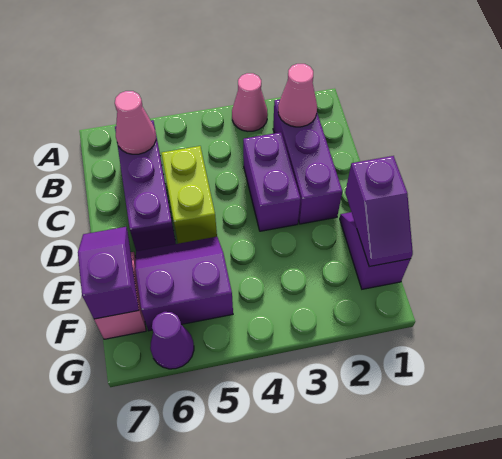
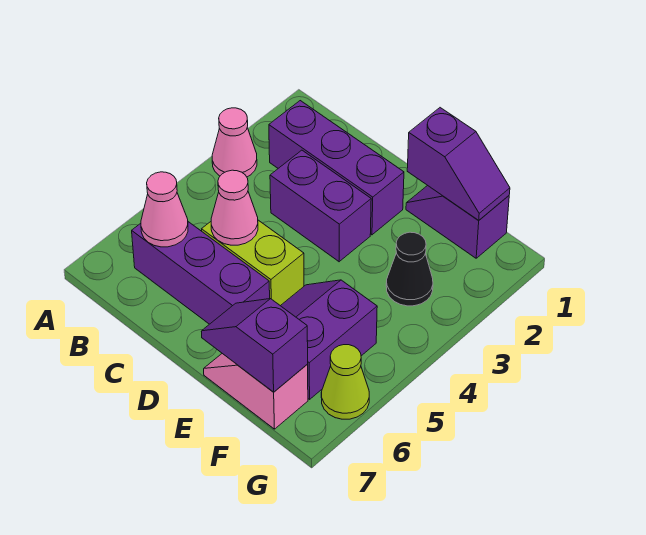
pink 1x1 cone [278,64,317,127] -> pink 1x1 cone moved to [211,170,258,245]
none -> black 1x1 cone [386,232,433,306]
purple 1x1 cone [150,312,194,369] -> lime 1x1 cone [321,345,369,419]

